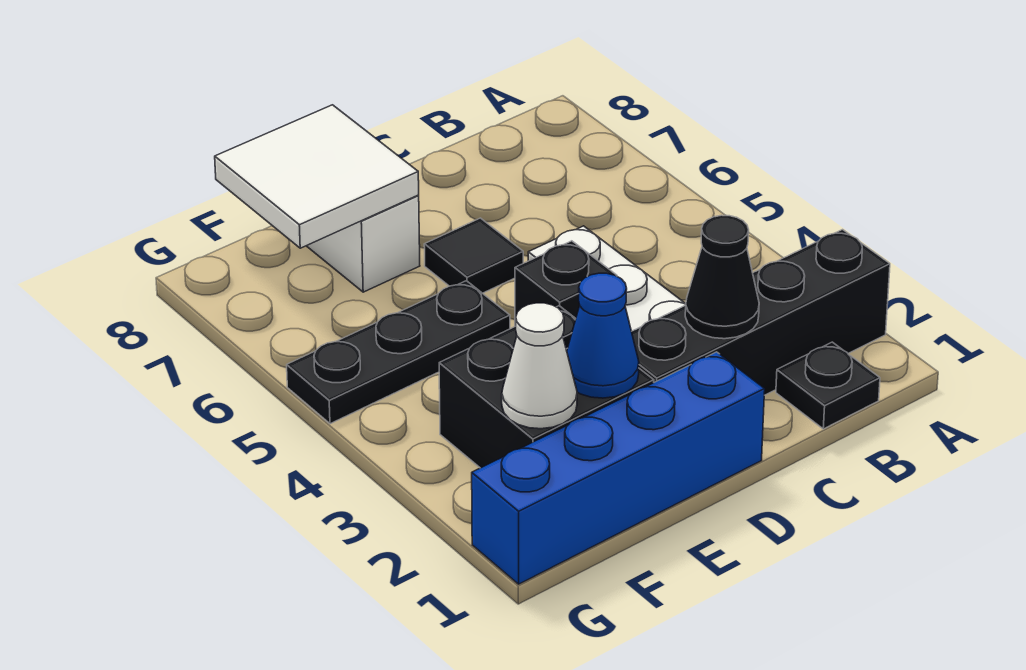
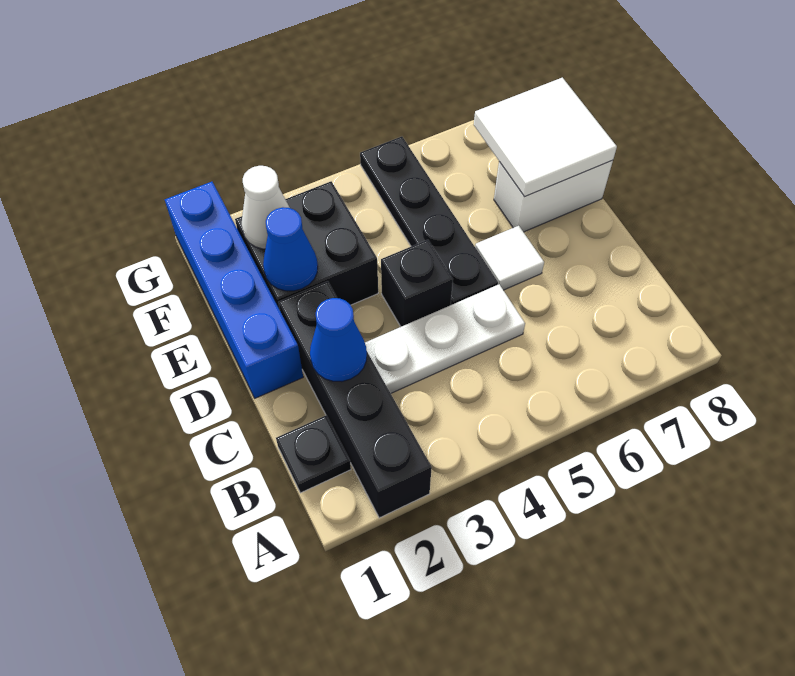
black 1x1 cone [685,215,759,339] -> blue 1x1 cone [310,298,367,382]
black 1x1 tile [424,218,523,293] -> white 1x1 tile [475,226,544,290]
black 1x3 plate [287,281,510,424] -> black 1x4 plate [360,137,498,305]

